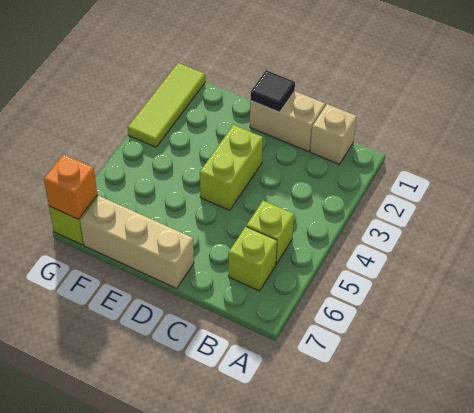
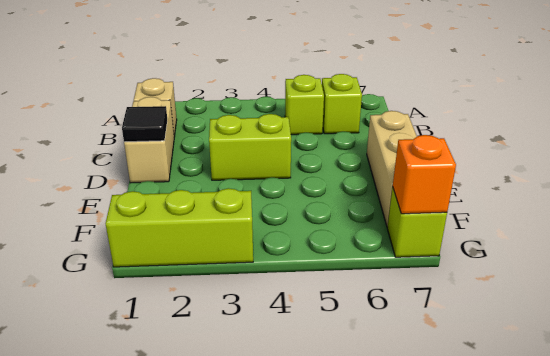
lime 1x3 tile [128,63,205,147] -> lime 1x3 brick [106,188,253,267]

